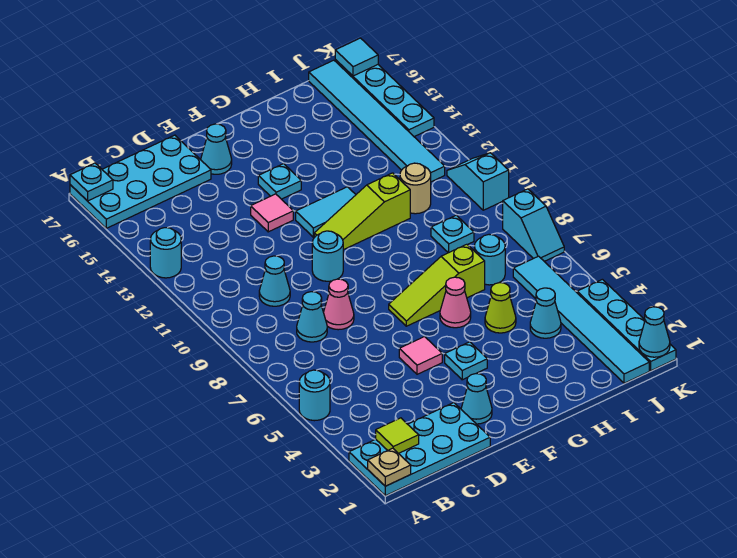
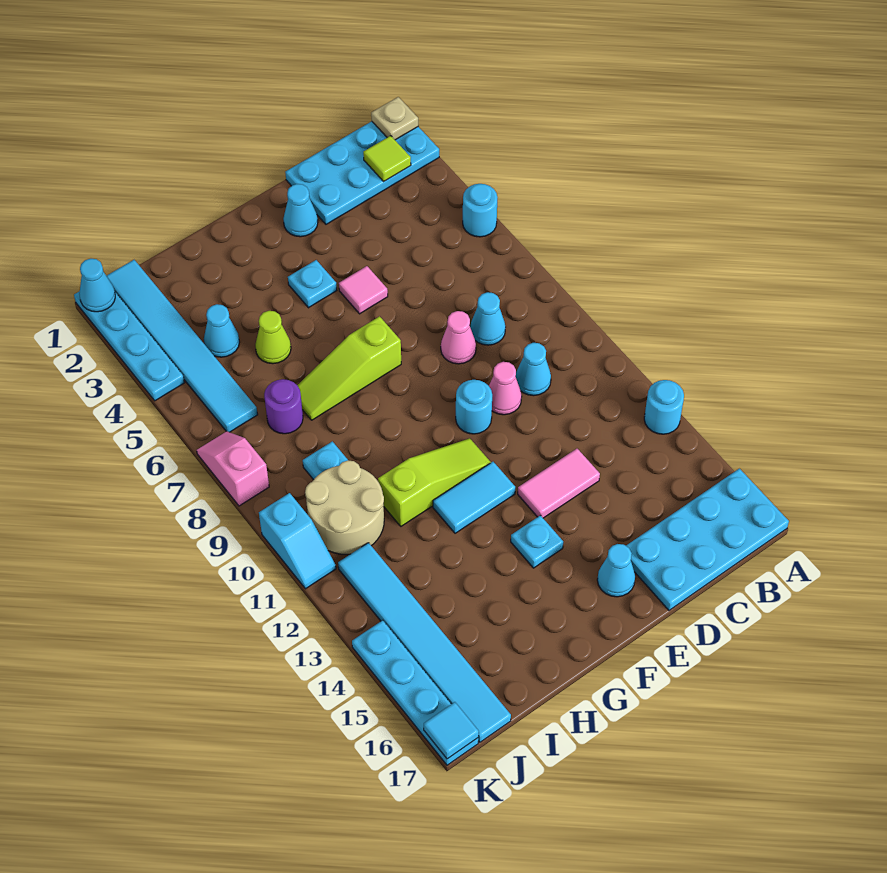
cyan 1x1 plate [70,163,113,201] -> none
pink 1x1 tile [251,194,293,232] -> pink 1x2 tile [518,449,600,518]
lime 1x3 slope [389,244,485,326] -> lime 1x3 slope turned to [297,316,401,420]
pink 1x1 cone [440,277,471,328] -> pink 1x1 cone moved to [489,362,522,415]
cyan 1x1 round brick [474,235,505,285] -> purple 1x1 round brick [264,379,303,434]
tan 1x1 round brick [400,163,431,214] -> tan 2x2 round brick [305,460,384,554]
cyan 1x2 slope [503,189,564,261] -> pink 1x2 slope [197,431,269,506]

